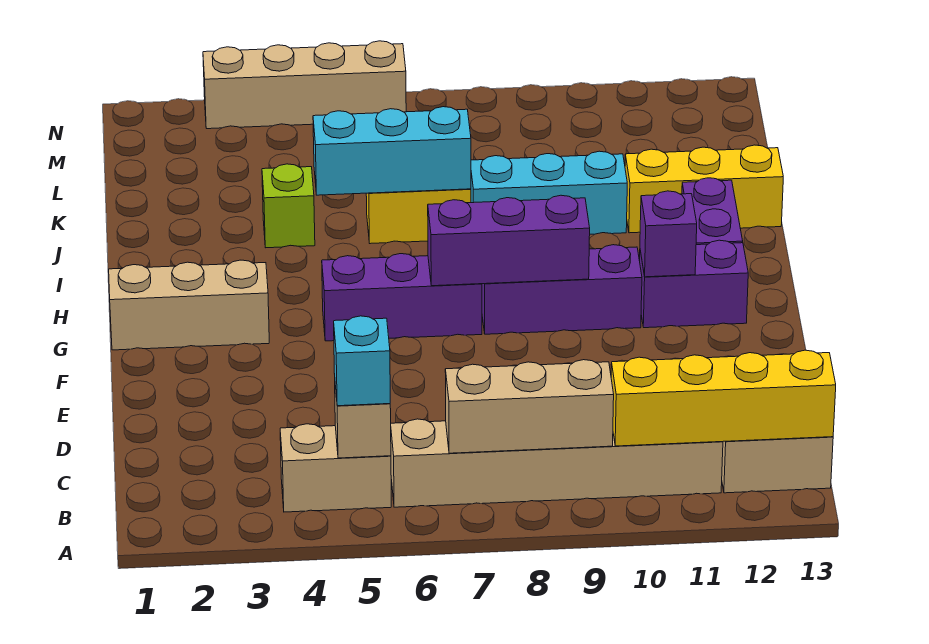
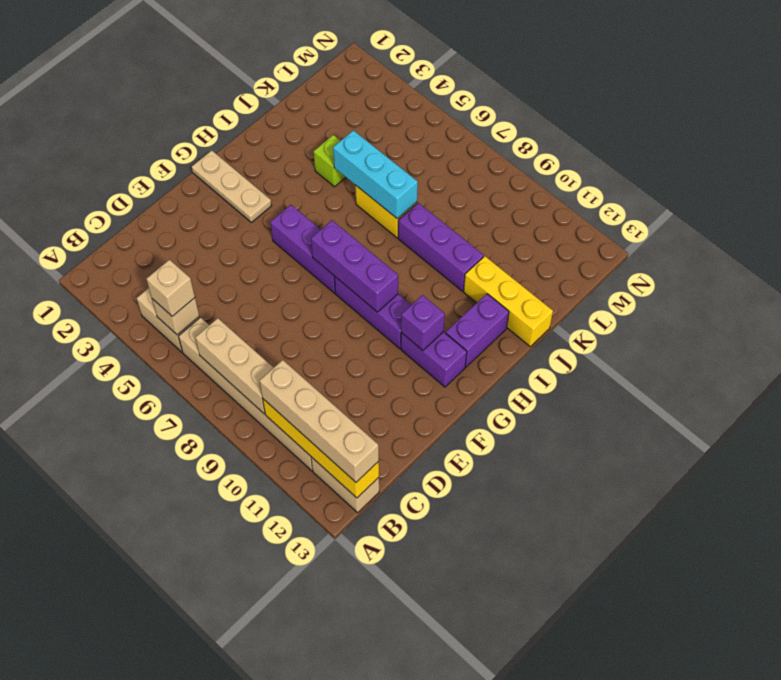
cyan 1x1 brick [334,316,390,406] -> tan 1x1 brick [146,260,195,316]
tan 1x3 brick [109,260,269,350] -> tan 1x3 plate [192,150,272,222]
cyan 1x3 brick [471,151,627,234] -> purple 1x3 brick [398,203,484,291]
tan 1x4 brick [203,41,406,129] -> tan 1x4 brick moved to [260,360,379,482]

